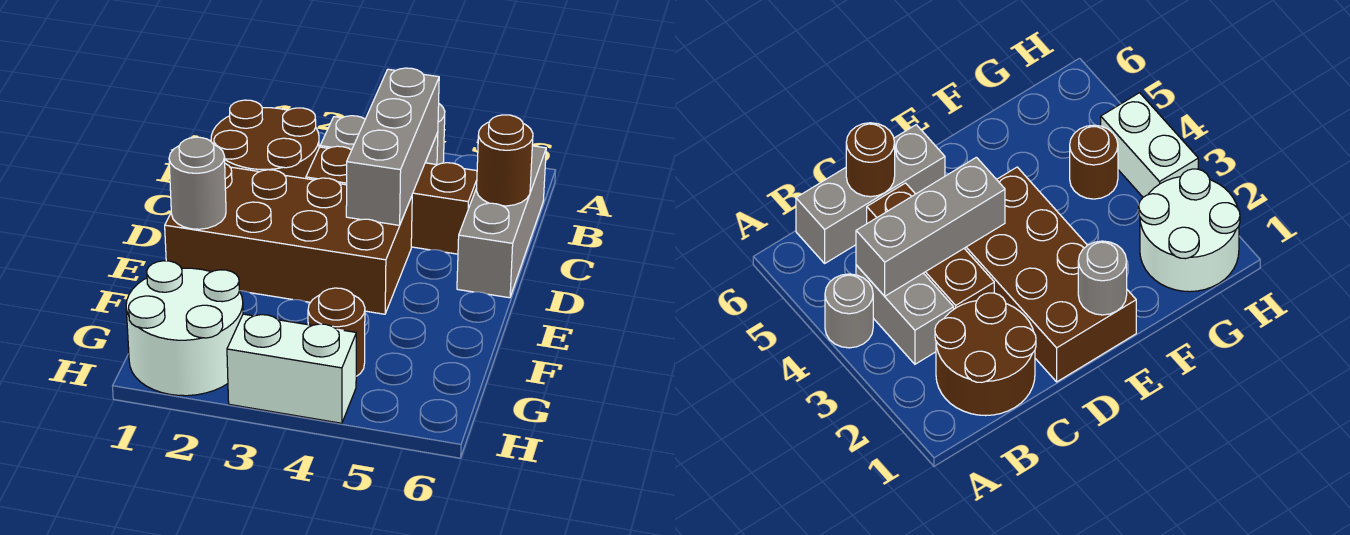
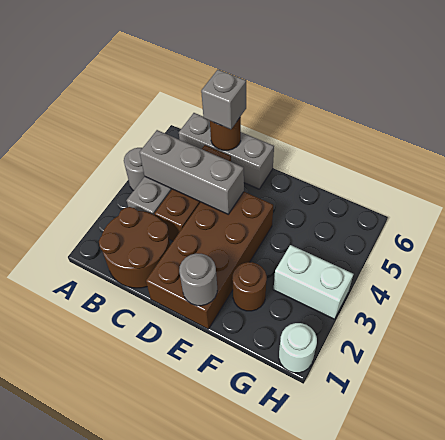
none -> grey 1x1 brick [201,70,246,129]
white 2x2 round brick [126,261,243,396] -> white 1x1 round brick [279,323,317,373]
brown 1x1 round brick [308,288,365,376] -> brown 1x1 round brick moved to [232,262,267,311]
white 1x2 brick [227,314,356,423] -> white 1x2 brick turned to [273,245,353,319]

